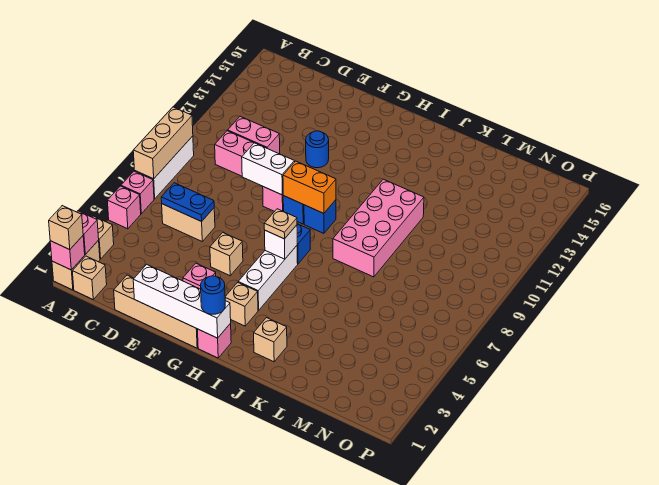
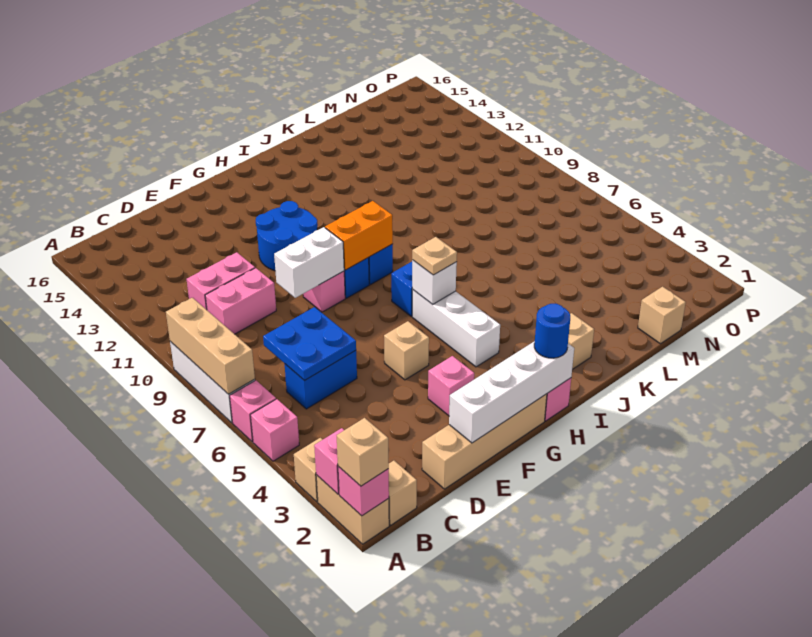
tan 1x2 brick [162,204,215,241] -> blue 1x2 brick [285,351,357,409]
blue 1x2 plate [161,183,214,222] -> blue 2x2 plate [263,307,356,381]
blue 1x1 round brick [306,131,329,168] -> blue 2x2 round brick [256,201,318,271]
tan 1x1 brick [225,282,258,326] -> tan 1x1 brick moved to [638,287,686,344]
pink 2x4 brick [333,179,424,277] -> none

